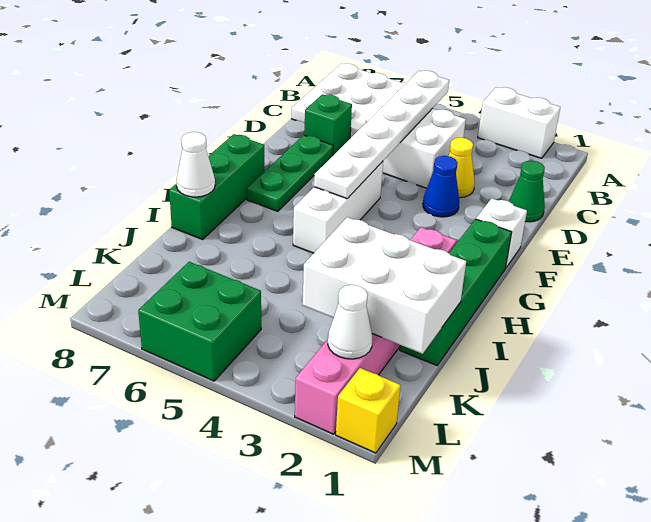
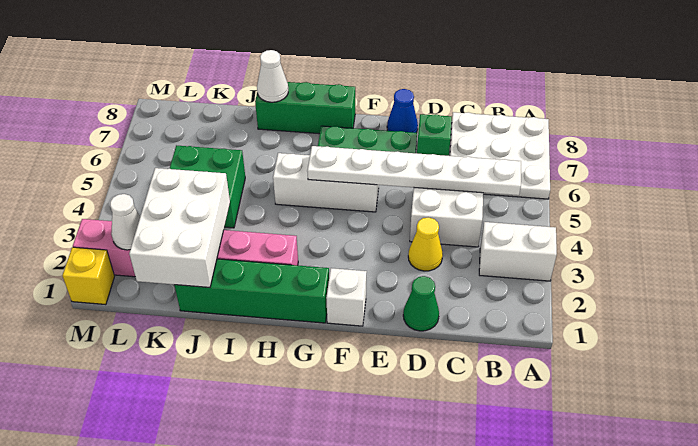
white 1x2 brick [478,87,560,158] -> white 1x2 brick turned to [479,222,557,281]
blue 1x1 cone [423,156,459,217] -> blue 1x1 cone moved to [387,89,418,133]
green 2x2 brick [138,262,261,381] -> green 2x2 brick moved to [170,145,245,228]

